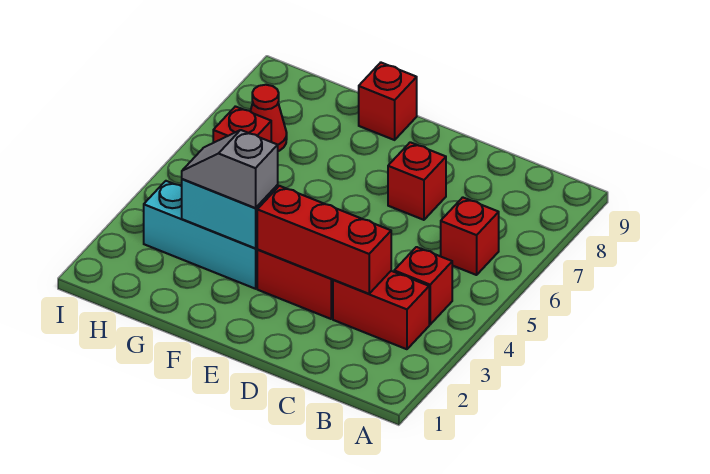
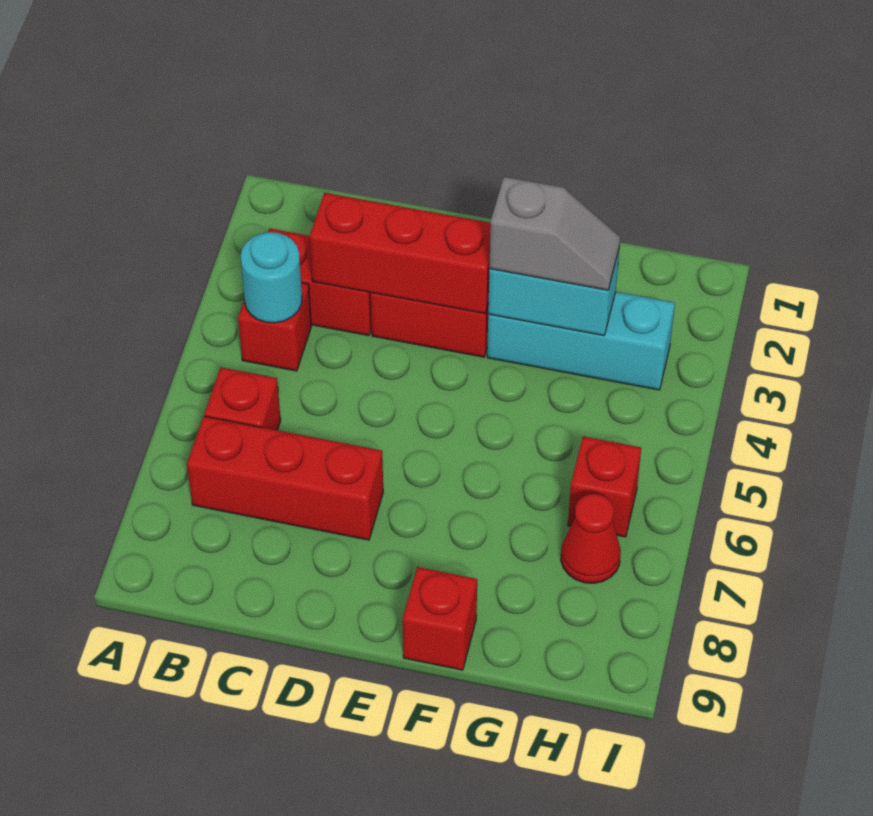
none -> cyan 1x1 round brick [241,232,302,323]
red 1x1 brick [388,142,446,220] -> red 1x3 brick [187,416,383,540]

